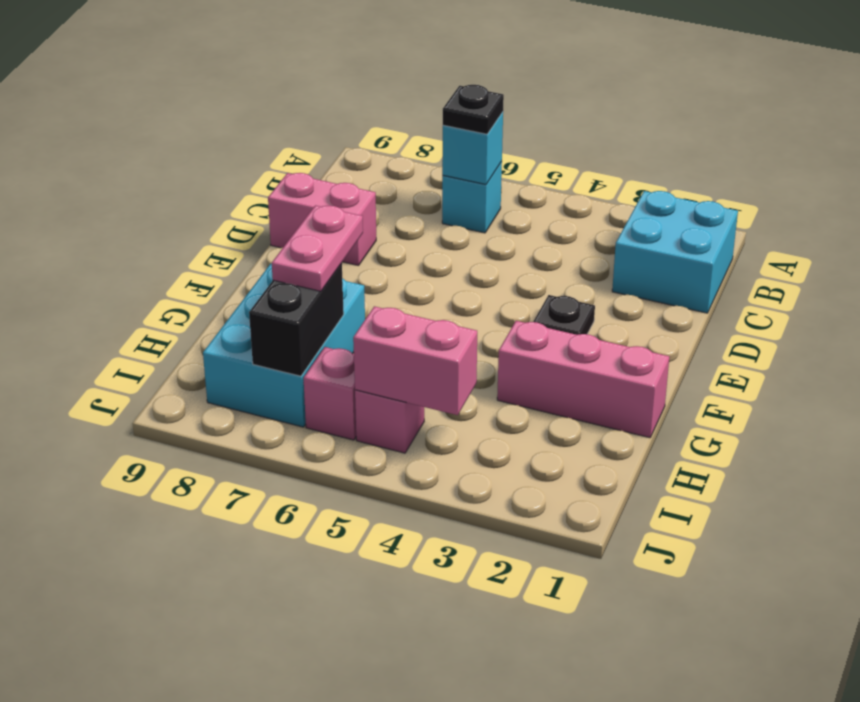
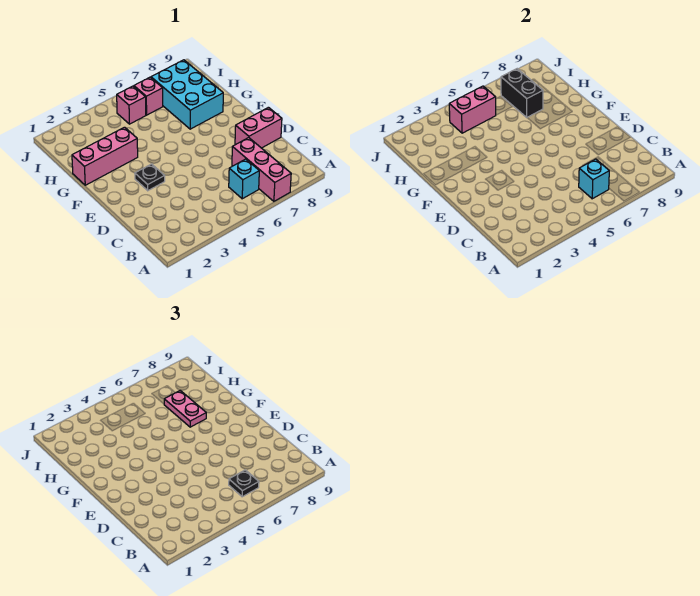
none -> pink 1x3 brick [232,138,291,201]
cyan 2x2 brick [612,191,738,313] -> none

